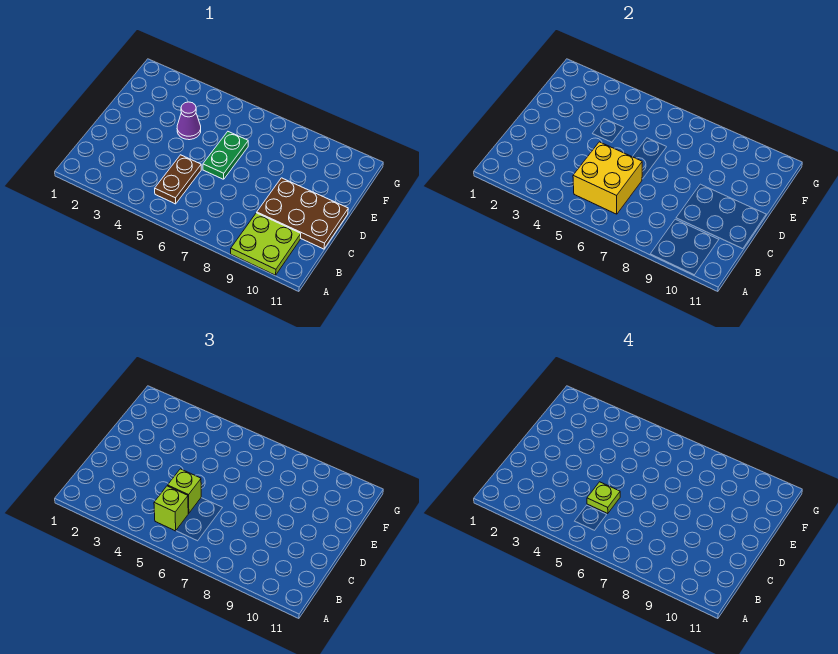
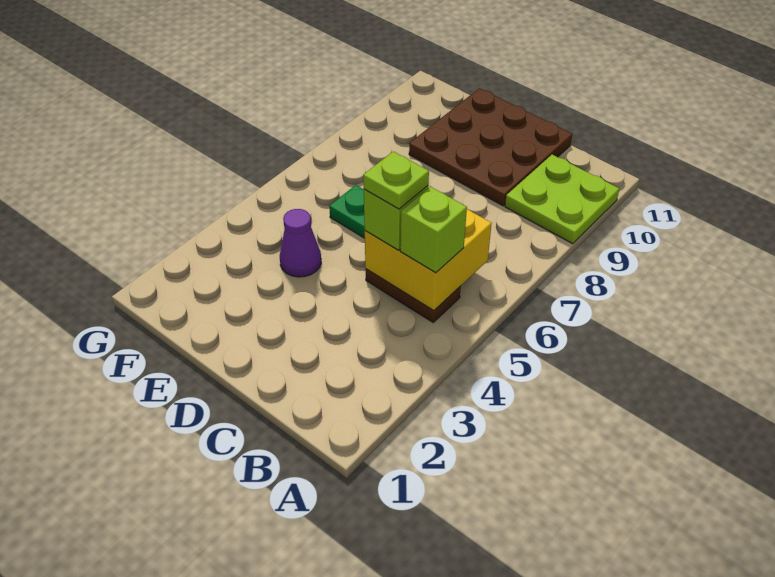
brown 2x3 plate [257,178,348,249] -> brown 3x3 plate [409,88,572,206]

